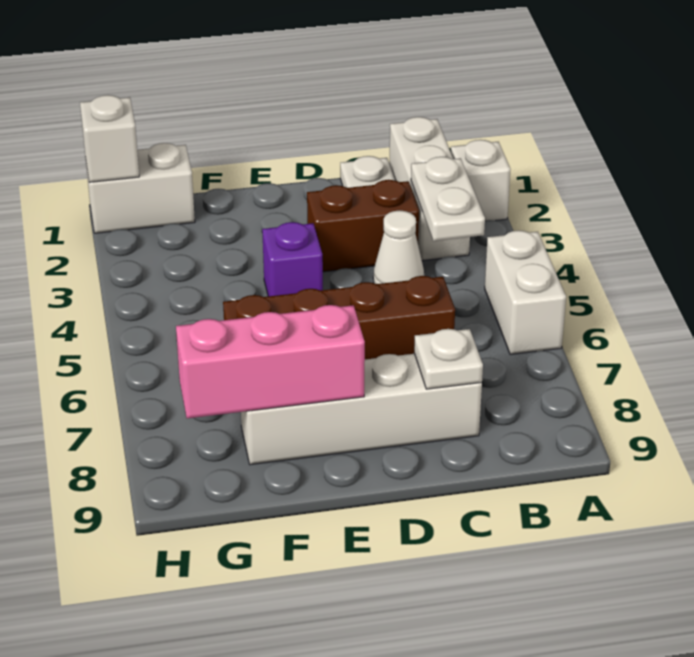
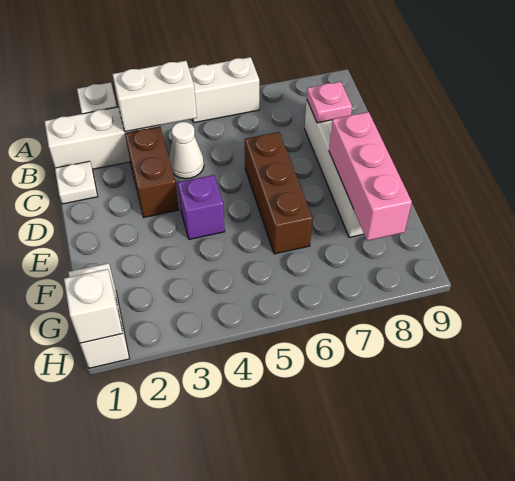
white 1x2 plate [411,157,485,241] -> white 1x2 brick [113,61,197,132]
brown 1x4 brick [223,276,455,359] -> brown 1x3 brick [245,132,313,254]
white 1x1 plate [414,329,483,389] -> pink 1x1 plate [307,82,352,123]

